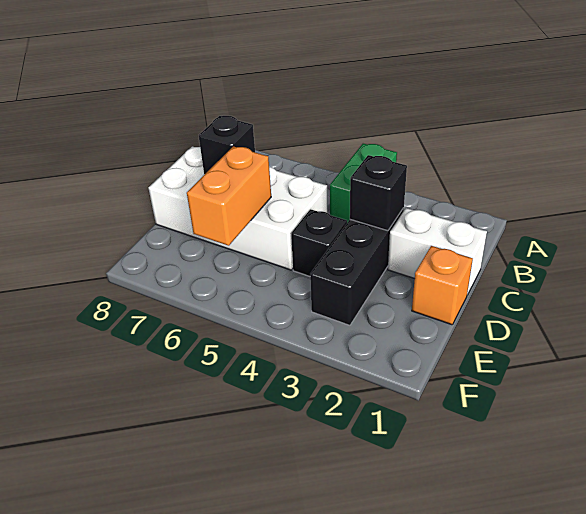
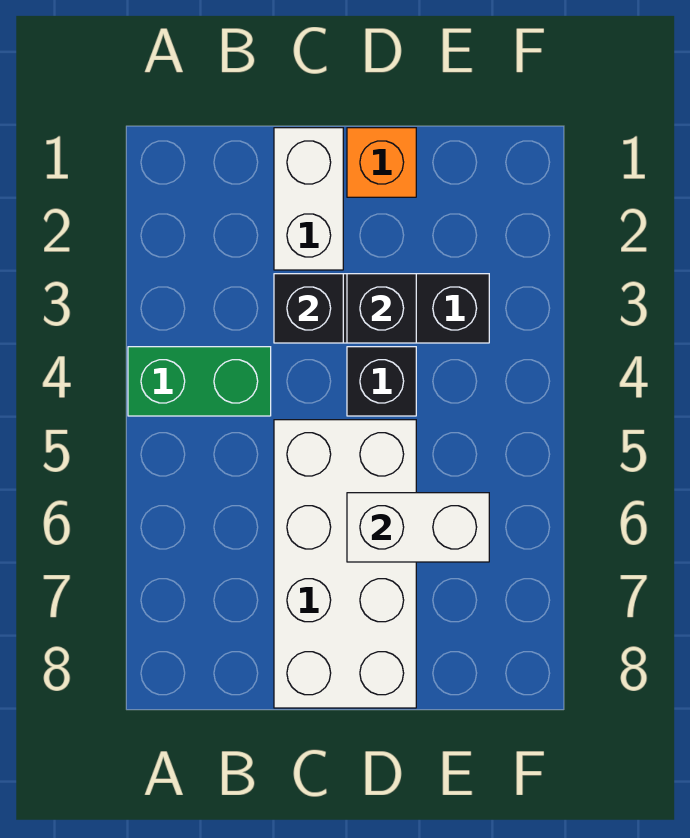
black 1x1 brick [199,116,255,175] -> black 1x1 brick moved to [347,274,416,343]
orange 1x2 brick [187,146,271,246] -> white 1x2 brick [347,493,489,562]

